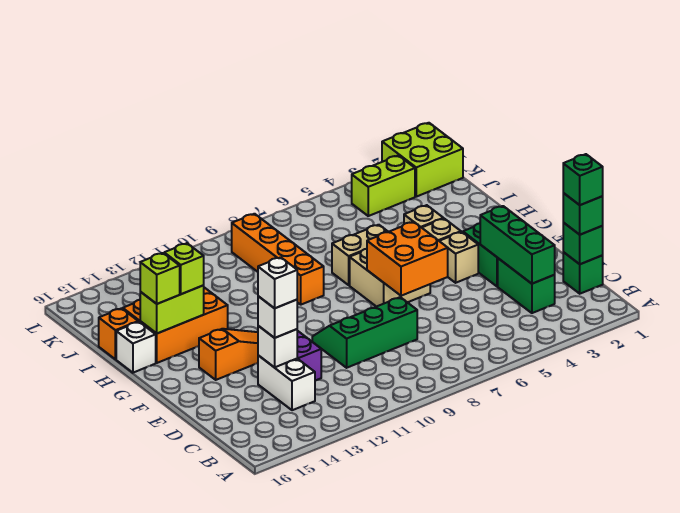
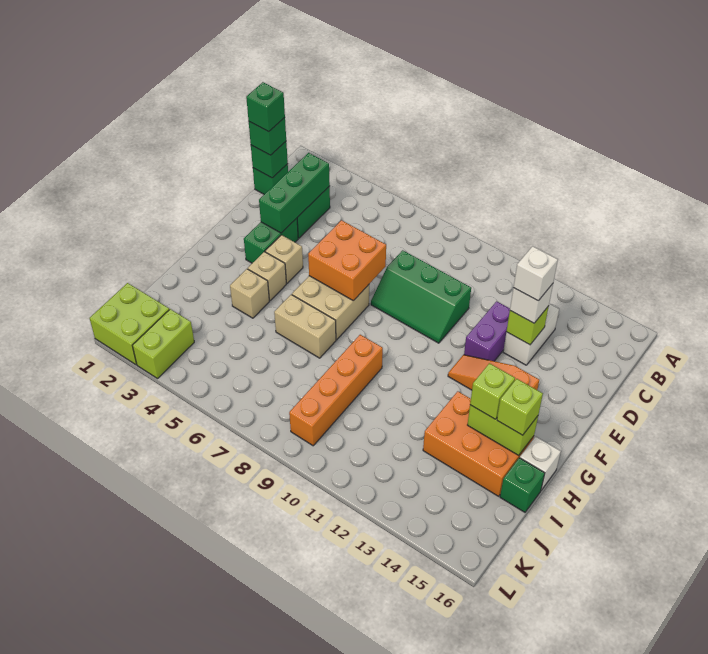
white 1x1 brick [258,326,297,367] -> lime 1x1 brick [506,306,549,345]
orange 1x1 brick [99,308,138,359] -> green 1x1 brick [500,458,545,512]
lime 1x2 brick [352,155,415,216] -> lime 1x2 brick turned to [132,309,194,379]

